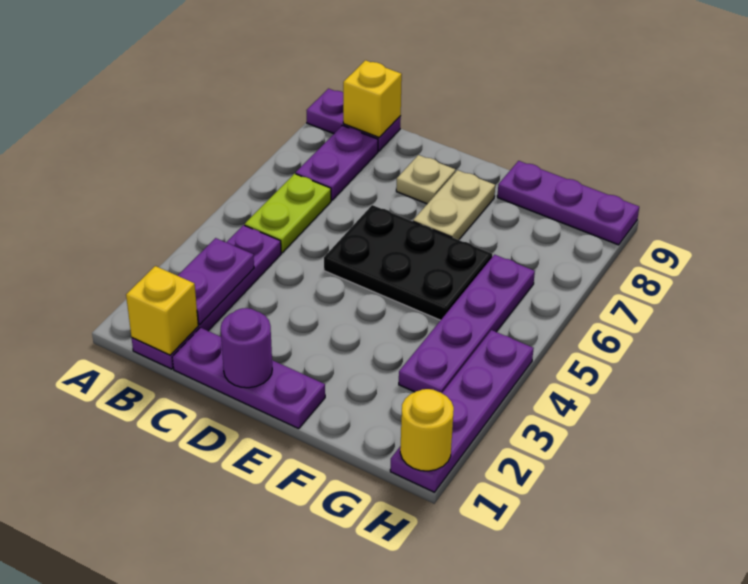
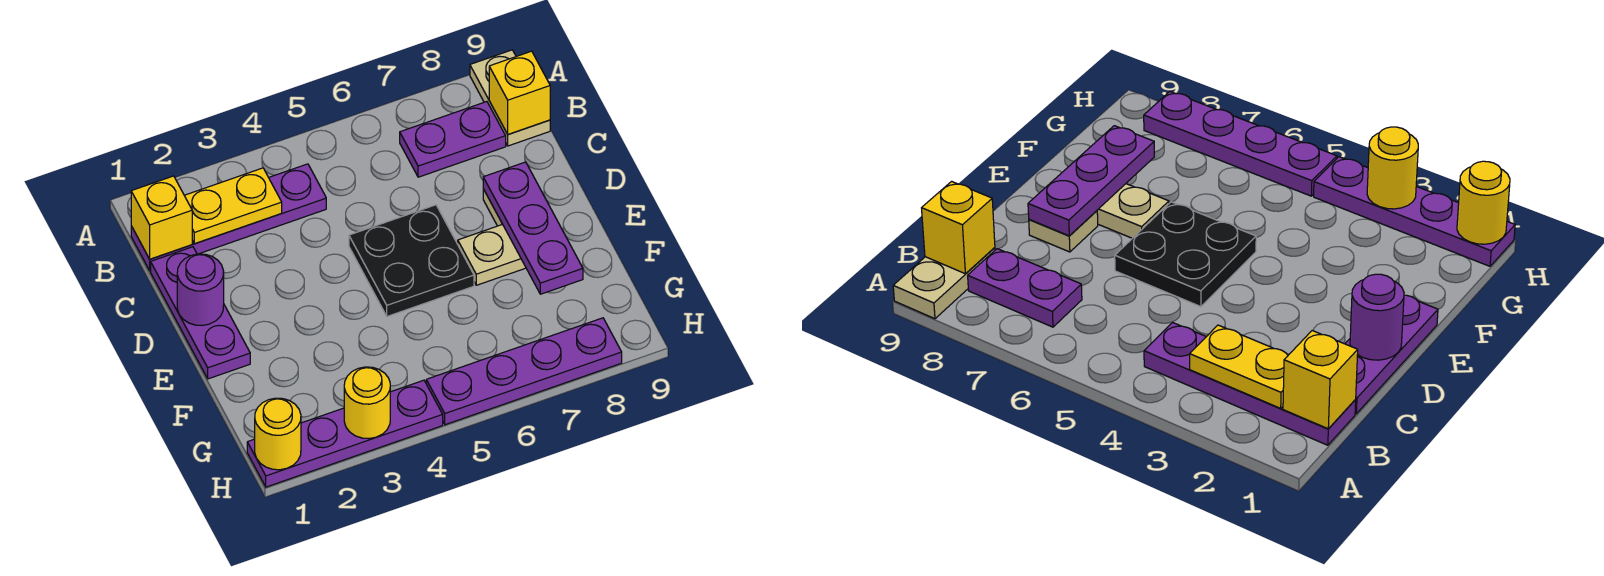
purple 1x2 plate [307,89,401,151] -> tan 1x2 plate [470,50,550,146]
purple 1x2 plate [178,238,254,324] -> yellow 1x2 plate [184,168,282,244]
lime 1x2 plate [245,174,331,253] -> none
black 2x3 plate [324,205,492,320] -> black 2x2 plate [349,205,474,316]
purple 1x3 plate [497,161,639,245] -> purple 1x3 plate moved to [483,162,583,294]
purple 1x4 plate [399,255,535,393] -> purple 1x4 plate moved to [426,318,622,425]
none -> yellow 1x1 round brick [344,367,390,439]

